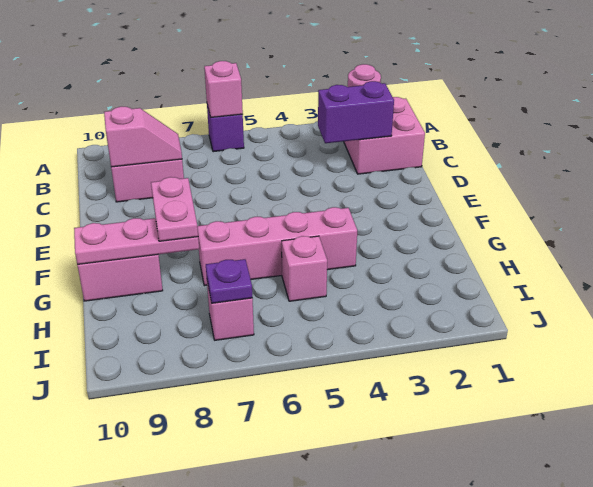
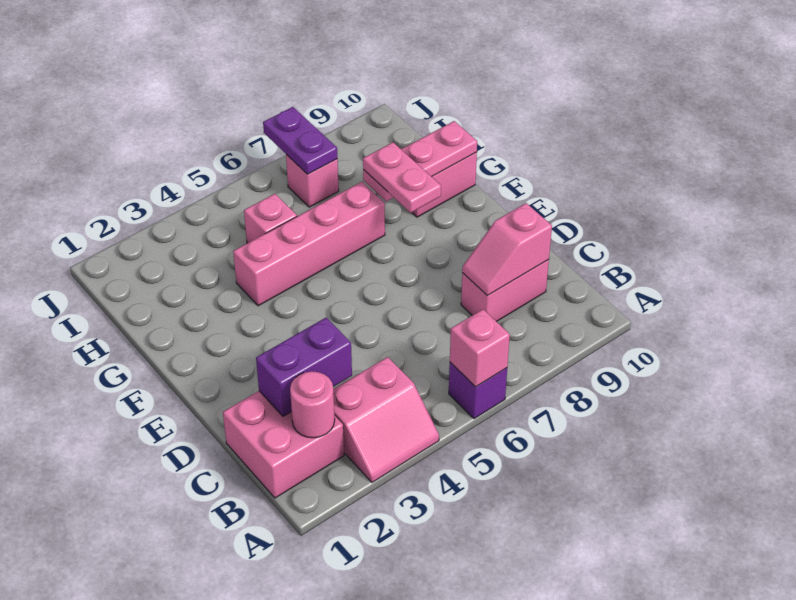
none -> pink 2x2 slope [333,357,439,482]
purple 1x1 plate [206,259,252,303] -> purple 1x2 plate [263,107,338,174]

